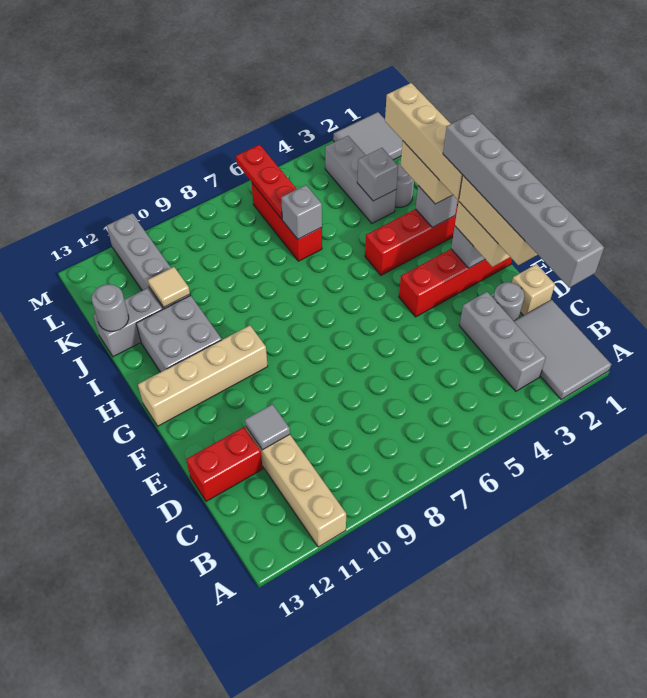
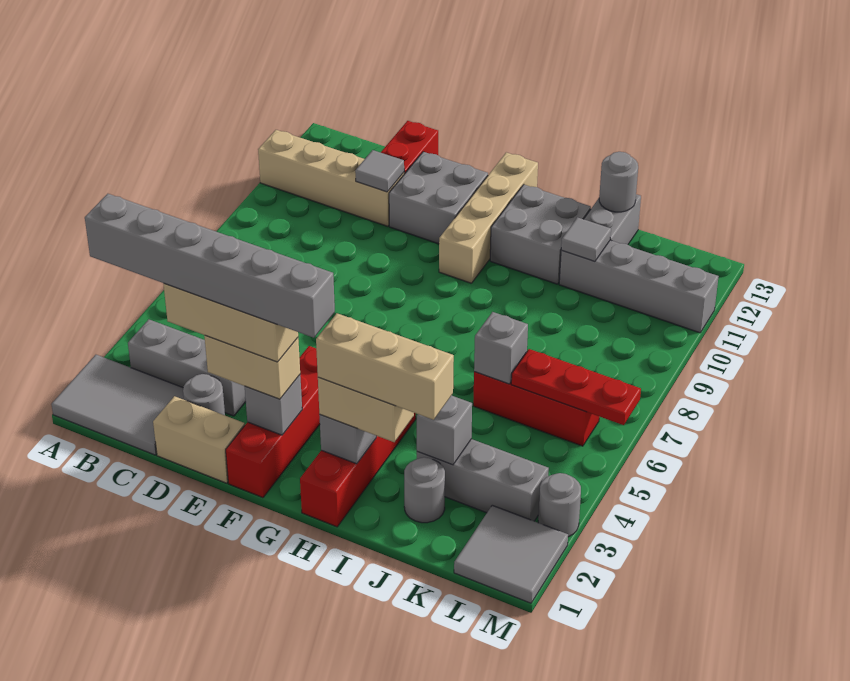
tan 1x1 brick [512,264,555,316] -> tan 1x2 brick [153,396,245,483]
none -> grey 2x2 brick [389,152,488,244]
tan 1x4 brick [385,83,463,200] -> tan 1x3 brick [316,313,454,420]
tan 1x1 tile [148,267,190,307] -> grey 1x1 tile [561,217,611,262]
none -> grey 1x1 round brick [538,473,581,537]

